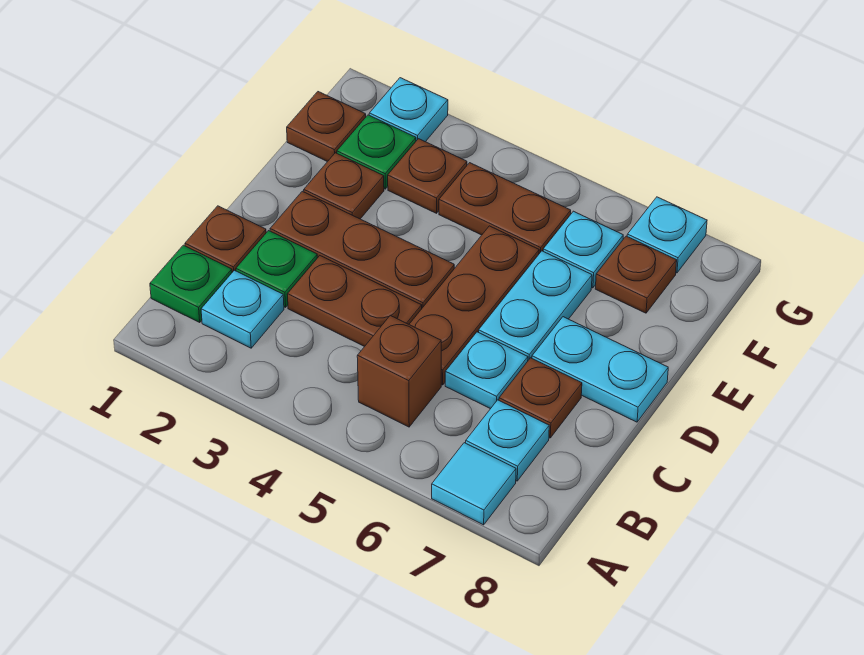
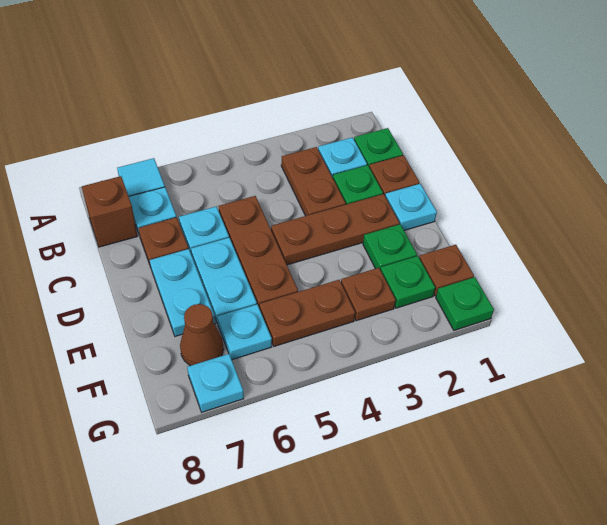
brown 1x1 brick [357,316,441,427] -> brown 1x1 brick moved to [82,176,137,247]
brown 1x2 plate [287,256,422,347] -> brown 1x2 plate turned to [281,147,346,216]
cyan 1x2 plate [532,317,668,422] -> cyan 1x2 plate turned to [150,249,215,336]
brown 1x1 plate [304,153,384,219] -> green 1x1 plate [363,224,417,270]
brown 1x1 plate [595,236,677,313] -> brown 1x1 cone [180,304,223,366]
none -> green 1x1 plate [436,277,494,330]
cyan 1x1 plate [369,78,448,142] -> cyan 1x1 plate moved to [385,184,437,230]

